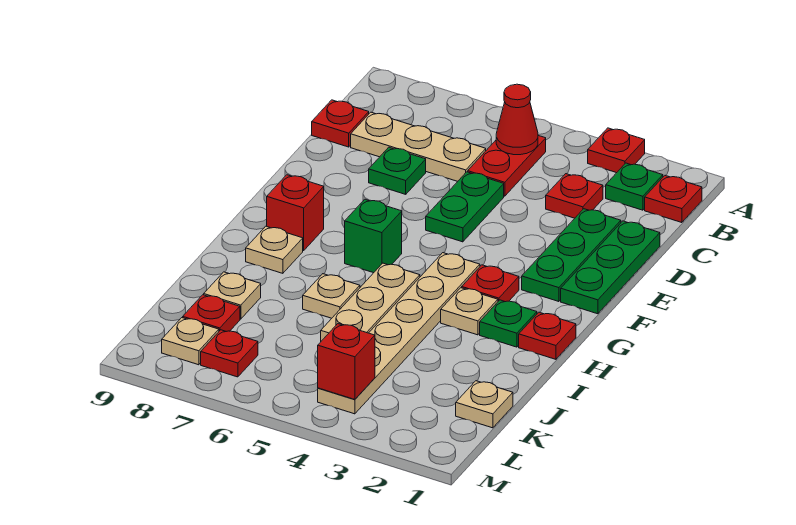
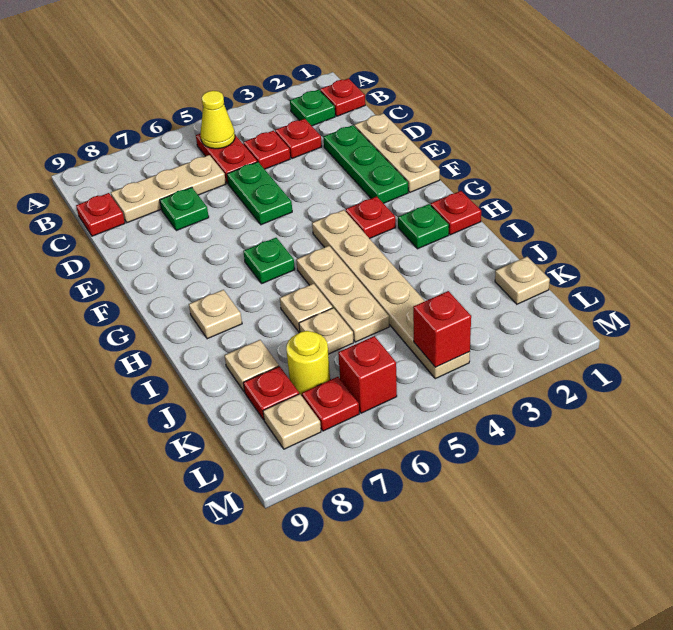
red 1x1 plate [588,128,645,173] -> red 1x1 plate moved to [243,131,290,169]
red 1x1 cone [496,84,538,155] -> yellow 1x1 cone [201,91,235,149]
green 1x3 plate [561,221,660,314] -> tan 1x3 plate [354,113,440,192]
green 1x1 brick [345,199,402,273] -> green 1x1 plate [243,238,295,283]
red 1x1 brick [267,175,324,251] -> red 1x1 brick moved to [338,336,397,413]
tan 1x1 plate [441,288,498,335] -> tan 1x1 plate moved to [299,308,354,354]
none -> yellow 1x1 round brick [286,331,330,396]

